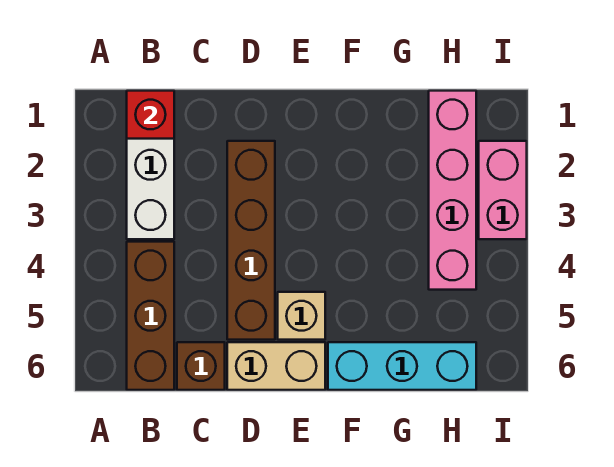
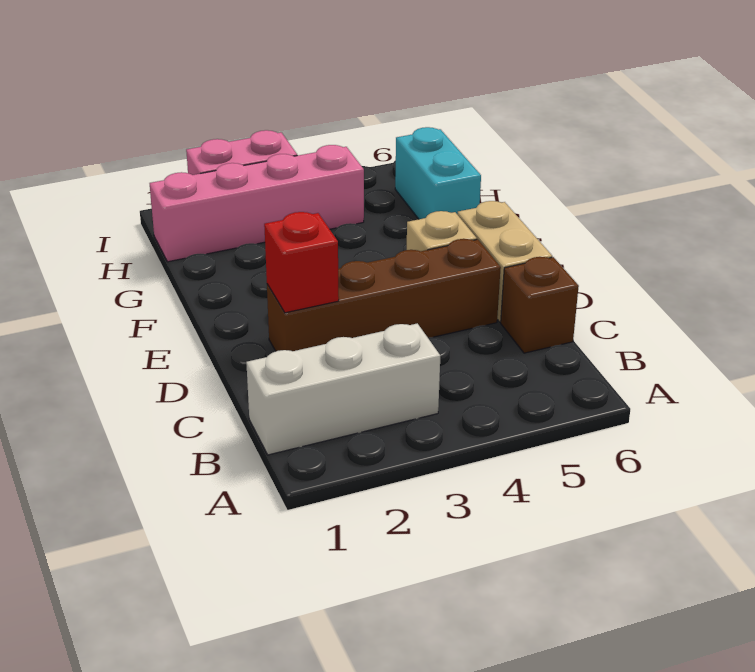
red 1x1 brick [127,91,174,139] -> red 1x1 brick moved to [264,212,339,313]
brown 1x3 brick [127,242,174,390] -> none
cyan 1x3 brick [328,342,476,390] -> cyan 1x2 brick [395,127,481,219]

